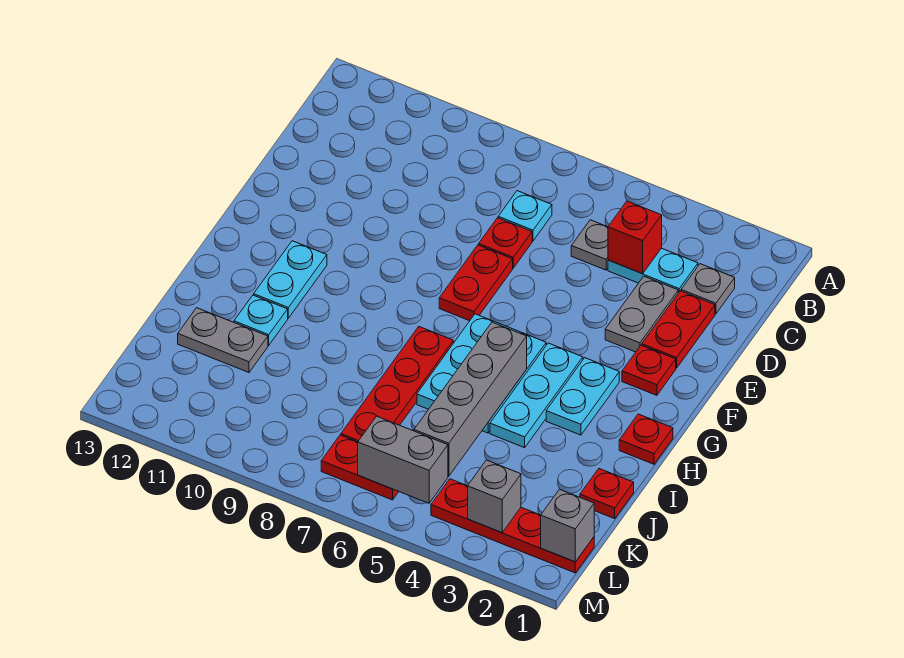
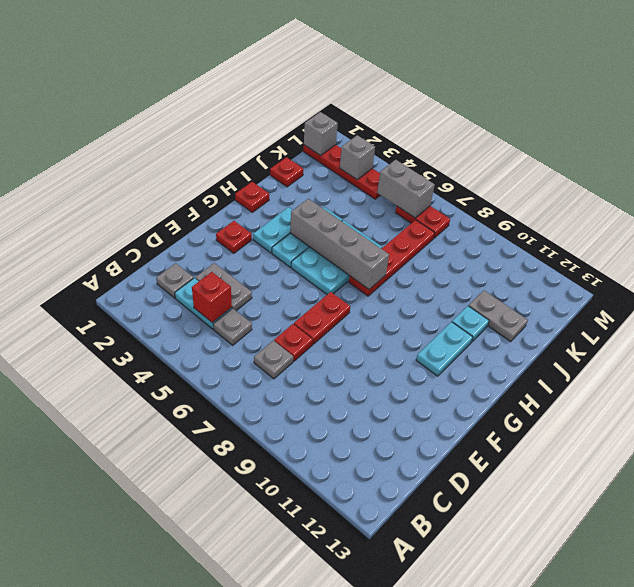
cyan 1x1 plate [498,191,552,241] -> grey 1x1 plate [254,340,293,379]
red 1x2 plate [642,291,715,368] -> none
grey 1x2 plate [605,276,678,352] -> grey 1x2 plate turned to [195,263,252,311]
grey 1x4 brick [414,322,527,476] -> grey 1x4 brick turned to [290,199,389,289]

